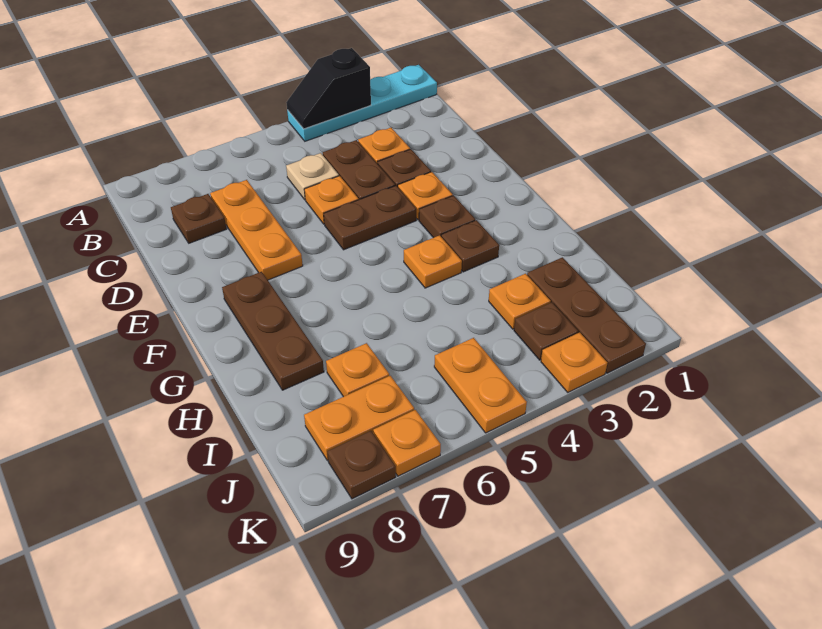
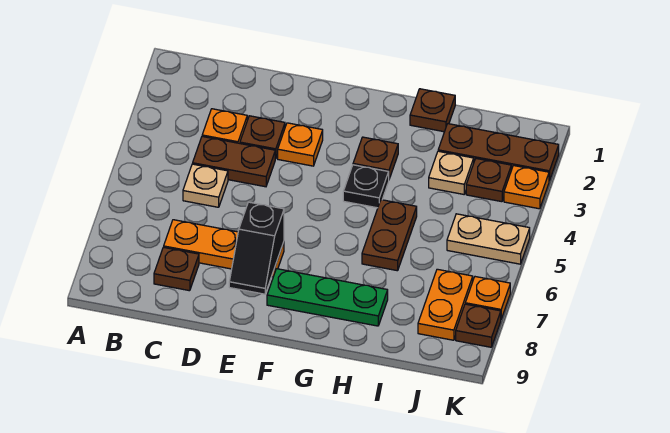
cyan 1x4 plate [287,65,437,141] -> none
black 1x2 slope [286,48,371,129] -> black 1x2 slope moved to [229,202,284,294]
orange 1x1 plate [304,176,359,224] -> none
brown 1x2 plate [324,186,416,250] -> brown 1x2 plate moved to [362,200,417,271]
brown 1x1 plate [419,195,475,238] -> brown 1x1 plate moved to [410,89,455,132]
brown 1x3 plate [222,272,324,390] -> green 1x3 plate [267,269,388,326]
orange 1x1 plate [404,235,462,288] -> black 1x1 plate [343,165,389,208]
orange 1x1 plate [489,274,551,329] -> tan 1x1 plate [429,151,474,194]
orange 1x1 plate [326,343,389,397] -> none
orange 1x2 plate [434,338,527,433] -> tan 1x2 plate [447,214,530,264]

